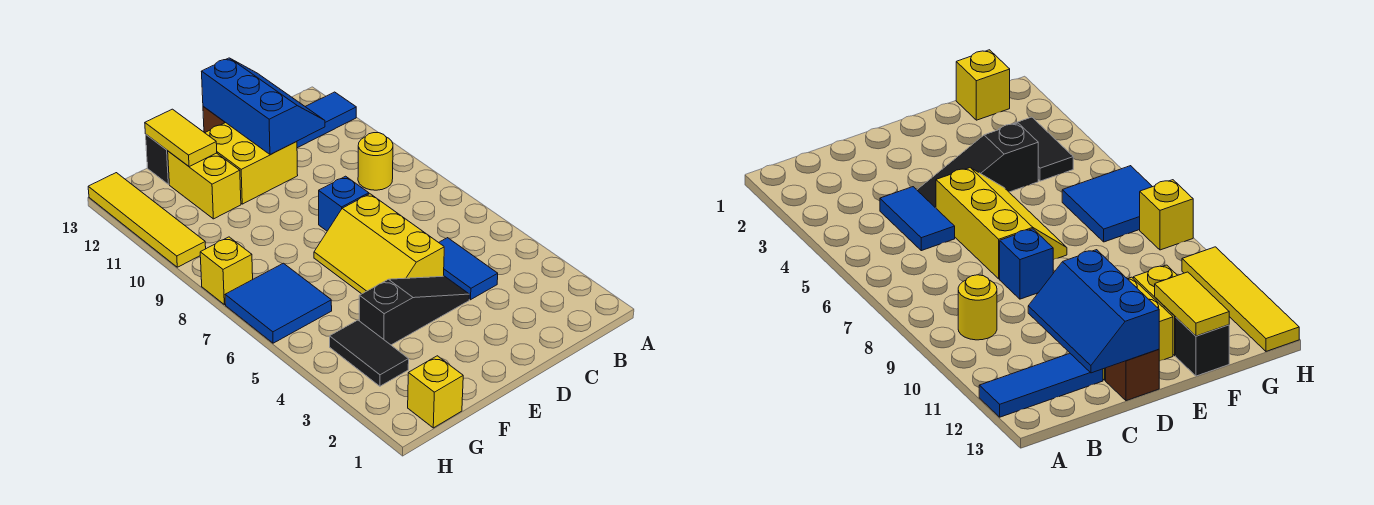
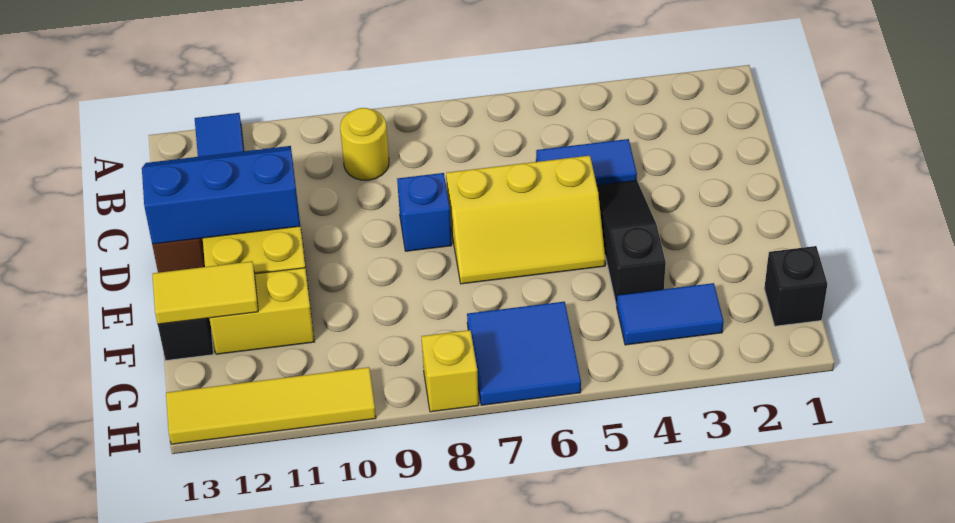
yellow 1x1 brick [408,356,463,428] -> black 1x1 brick [764,246,827,326]
black 1x2 tile [330,320,409,386] -> blue 1x2 tile [617,283,724,345]

